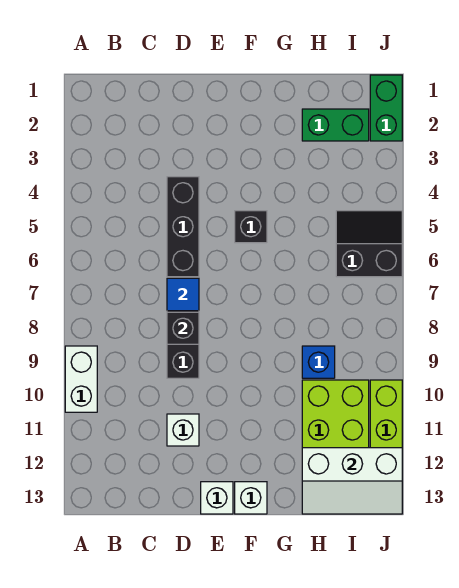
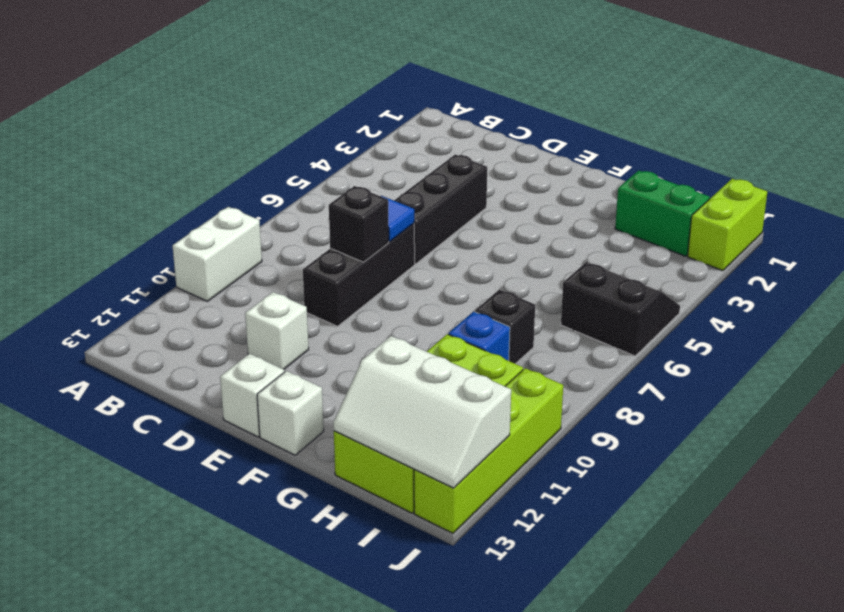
black 1x1 brick [235,211,267,243] -> black 1x1 brick moved to [475,290,535,364]
green 1x2 brick [370,75,402,141] -> lime 1x2 brick [688,179,767,271]

